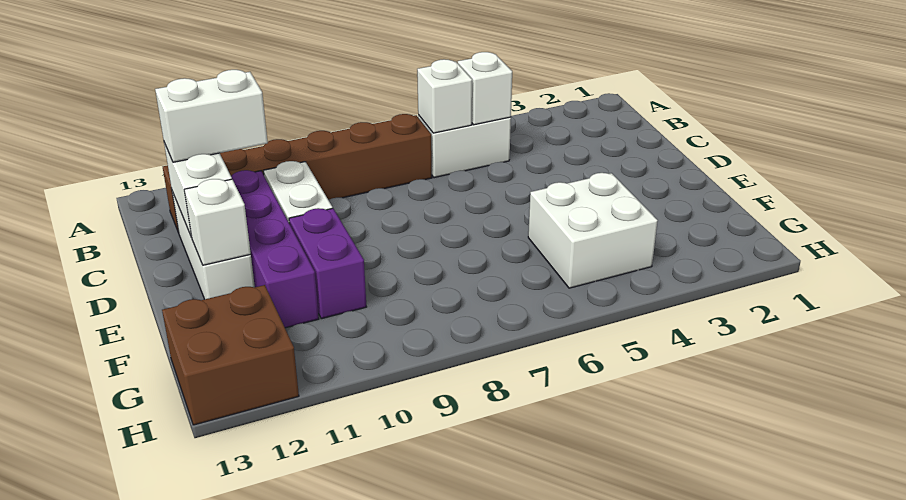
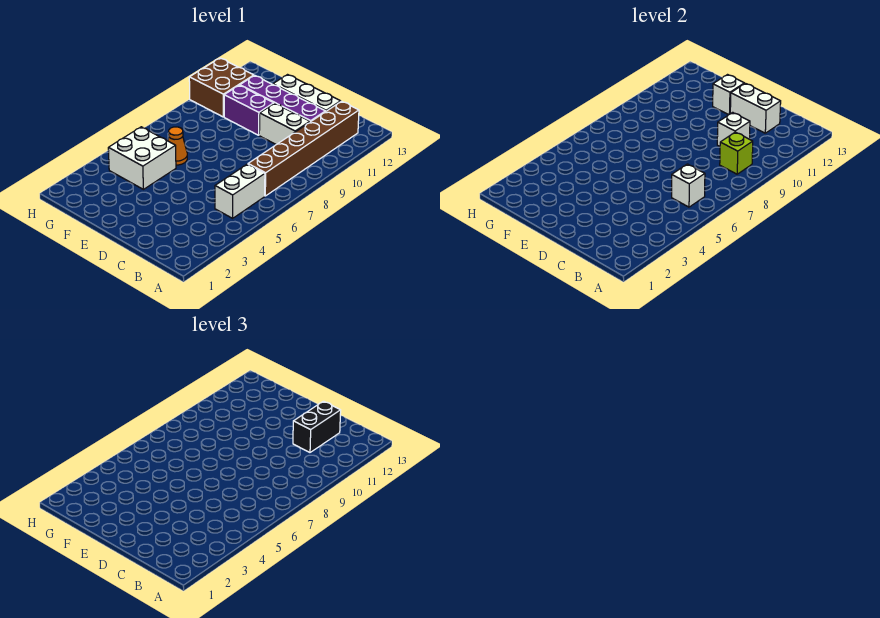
white 1x1 brick [458,52,512,125] -> white 1x1 brick moved to [717,112,750,146]
none -> lime 1x1 brick [720,132,753,174]
white 1x2 brick [155,70,268,162] -> black 1x2 brick [293,401,341,452]
none -> orange 1x1 cone [168,127,187,165]
brown 2x2 brick [162,285,299,425] -> brown 2x2 brick moved to [189,58,254,117]

